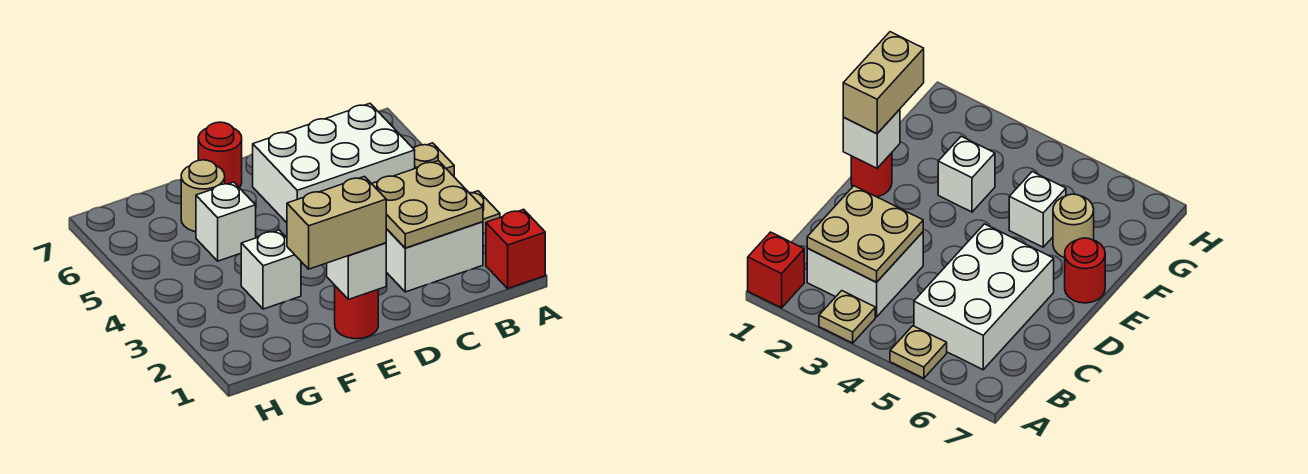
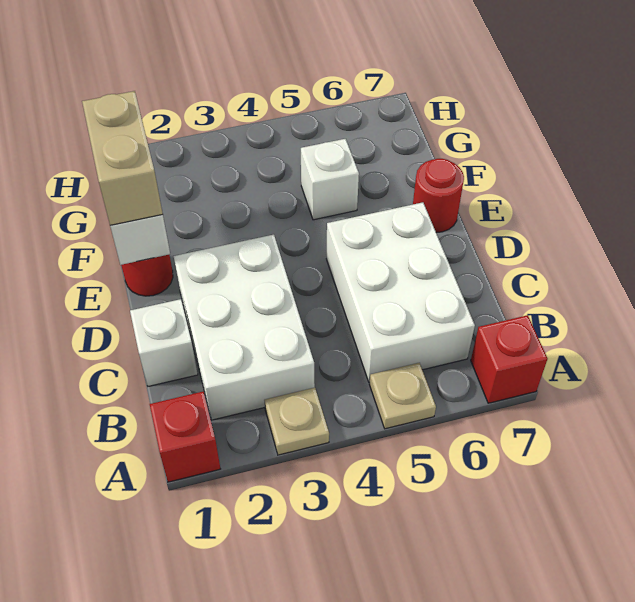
none -> red 1x1 brick [471,315,547,403]
white 2x2 brick [386,222,483,292] -> white 2x3 brick [174,235,315,420]
tan 2x2 plate [372,161,483,248] -> none
white 1x1 brick [241,230,301,309] -> white 1x1 brick moved to [130,299,198,386]
tan 1x1 round brick [181,160,225,232] -> none

